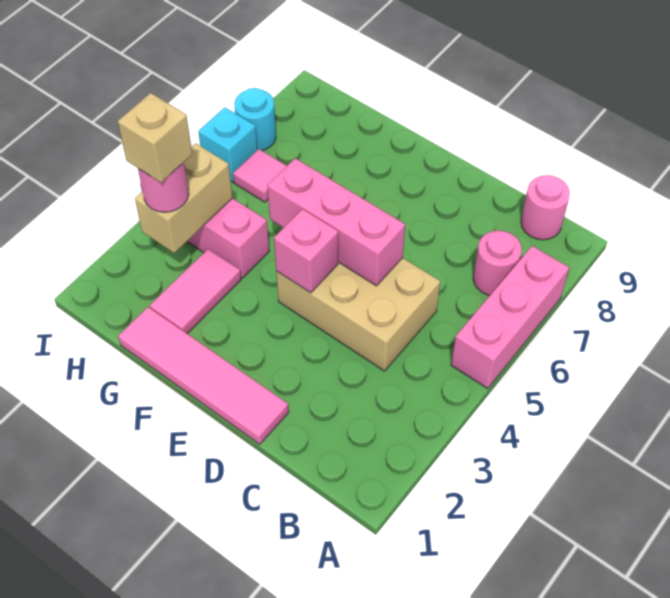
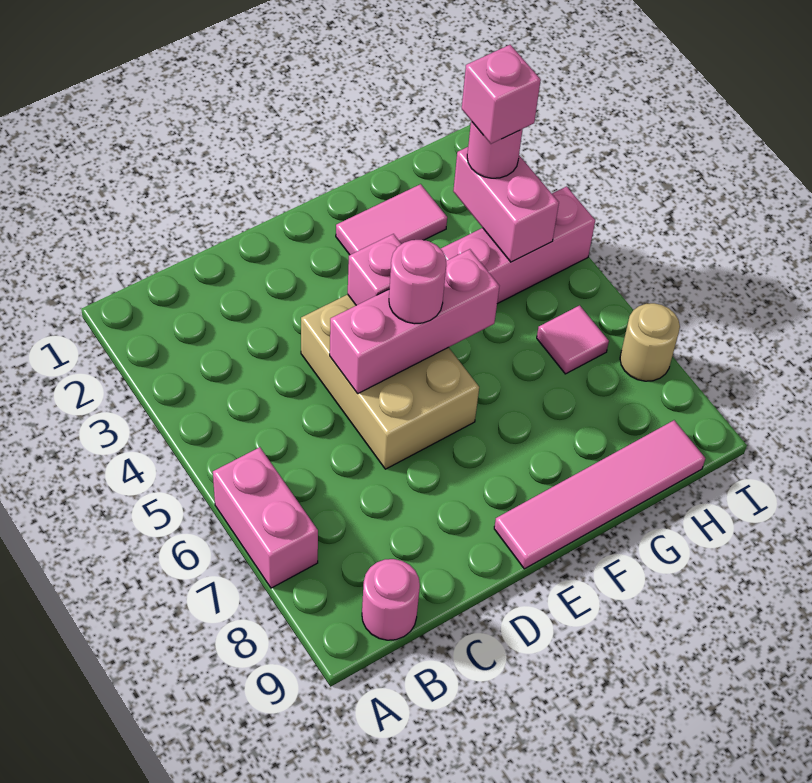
pink 1x3 brick [451,246,569,389] -> pink 1x2 brick [213,447,318,588]
pink 1x1 round brick [473,230,522,295] -> pink 1x1 round brick moved to [389,240,446,324]
tan 2x3 brick [276,258,440,371] -> tan 2x3 brick turned to [301,294,479,469]
pink 1x4 tile [118,307,289,444] -> pink 1x4 tile moved to [494,420,705,569]
pink 1x2 tile [150,249,241,334] -> pink 1x2 tile turned to [336,184,447,255]
tan 1x2 brick [135,143,233,253] -> pink 1x2 brick [453,147,559,262]
tan 1x1 brick [118,93,192,183] -> pink 1x1 brick [462,45,541,144]
cyan 1x1 brick [198,107,257,182] -> none
cyan 1x1 round brick [234,88,276,150] -> tan 1x1 round brick [620,303,680,381]

